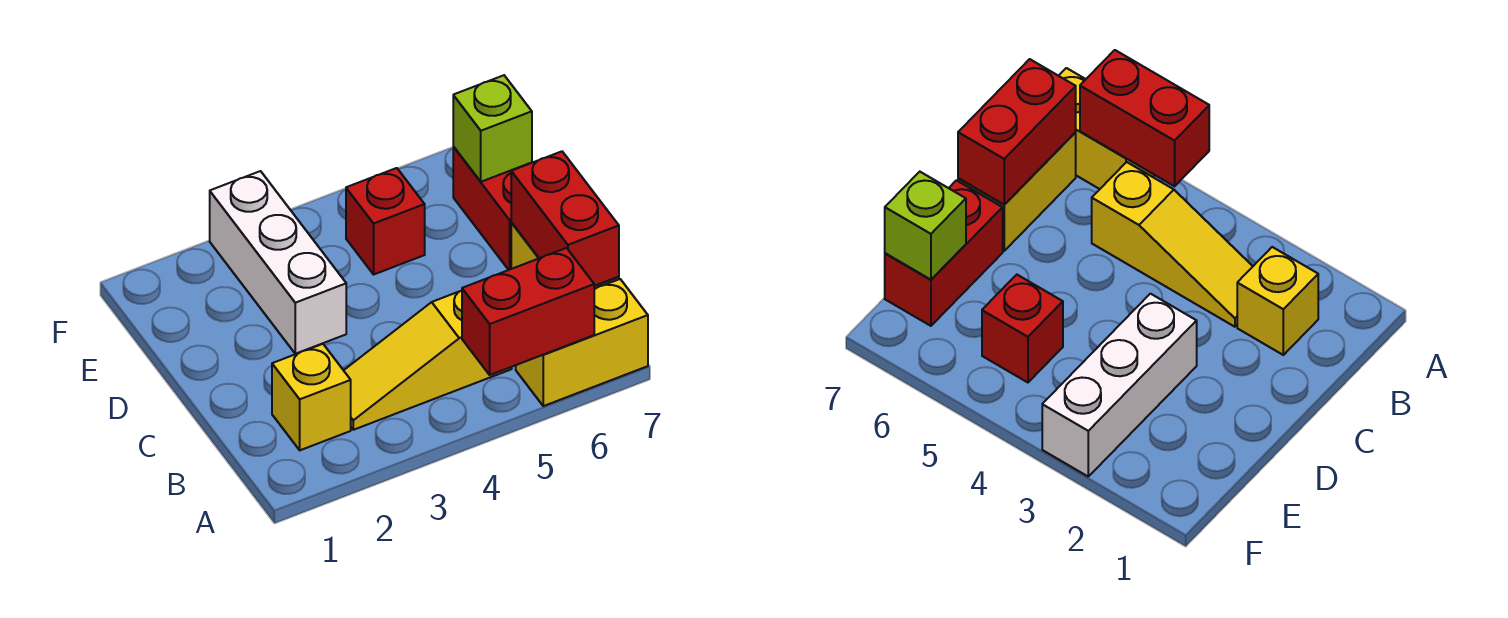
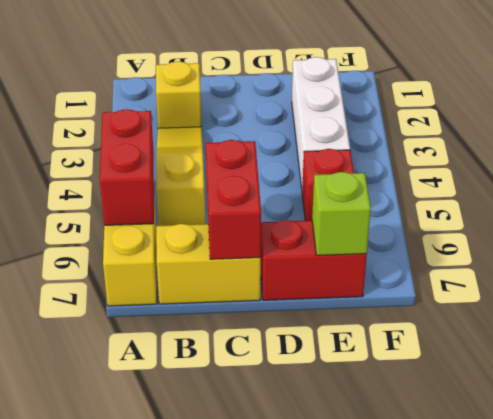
red 1x2 brick [511,151,619,286] -> red 1x2 brick turned to [206,140,261,259]
white 1x3 brick [210,171,346,354] -> white 1x3 brick turned to [292,57,350,188]

